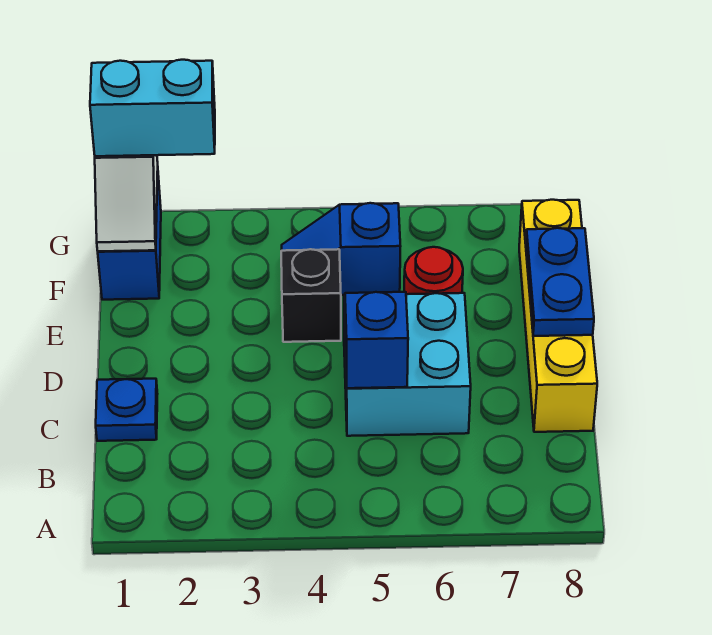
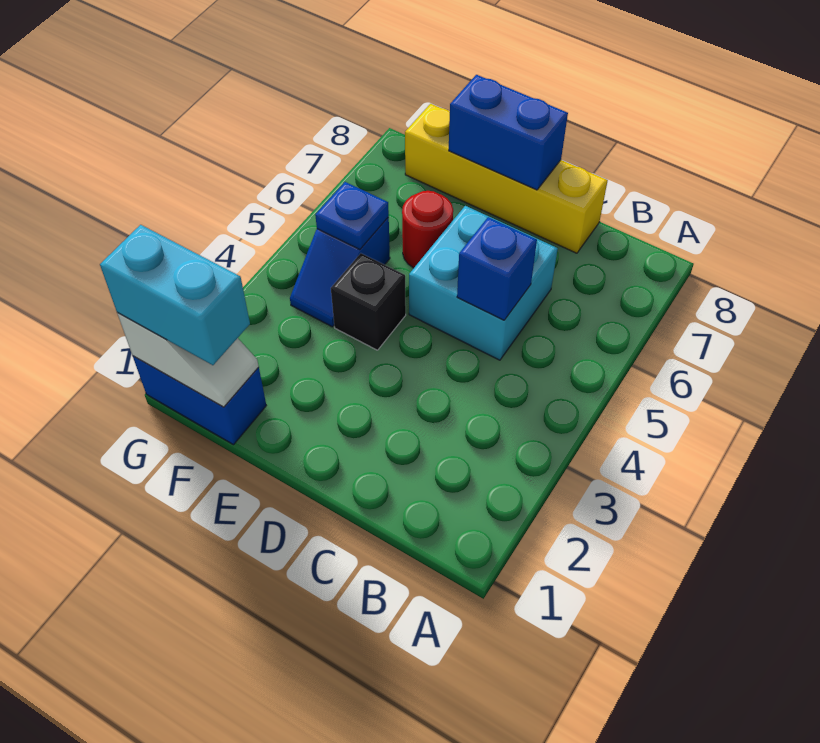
blue 1x1 plate [96,379,157,441] -> blue 1x1 plate moved to [315,182,389,250]
blue 1x2 plate [526,228,594,336] -> blue 1x2 brick [449,75,568,190]
cyan 1x2 brick [90,60,215,156] -> cyan 1x2 brick turned to [100,225,250,365]

